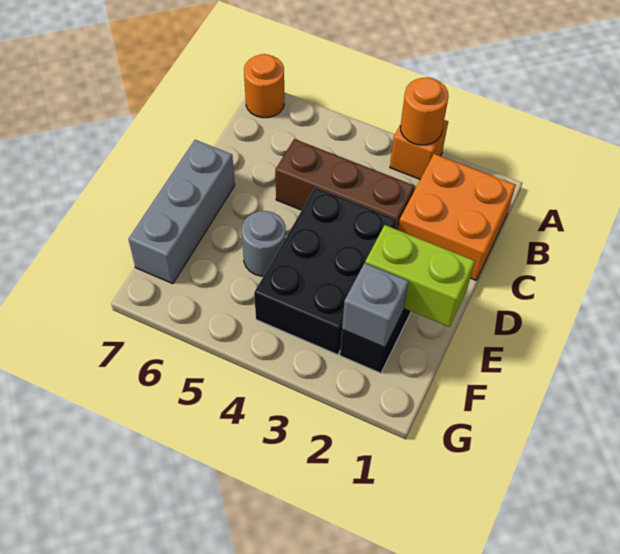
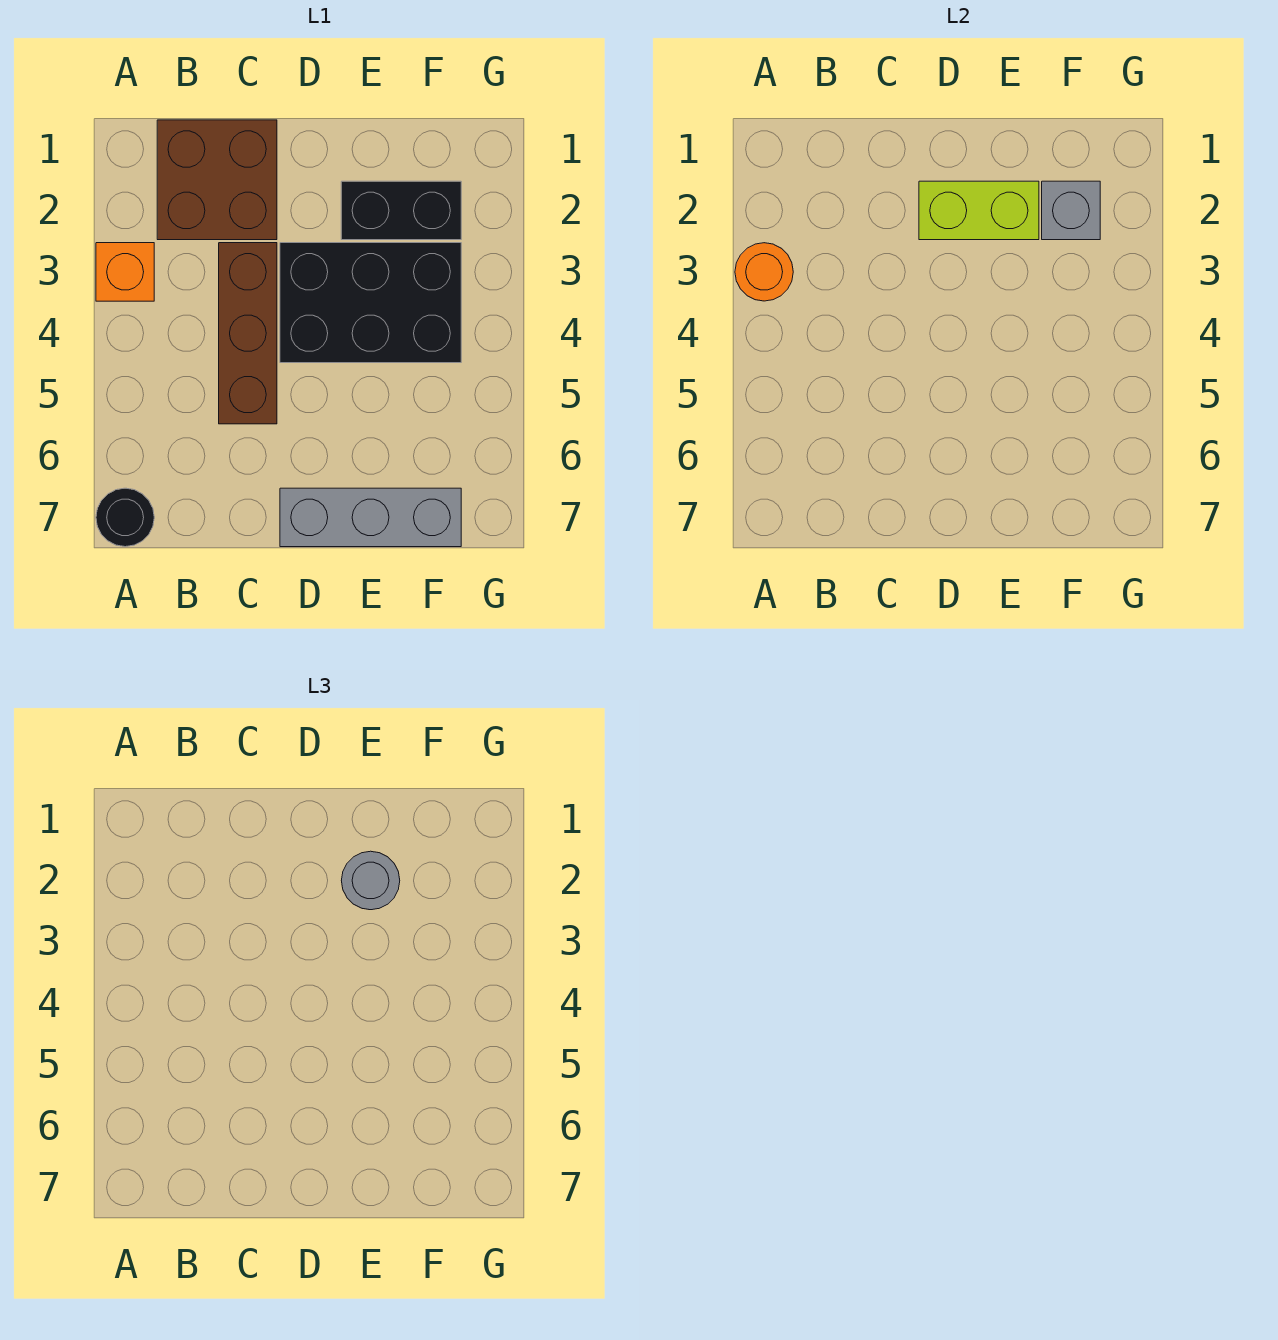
orange 1x1 round brick [244,54,284,118] -> black 1x1 round brick [96,488,154,547]
orange 2x2 brick [398,154,516,280] -> brown 2x2 brick [157,120,277,240]
lime 1x2 brick [365,225,475,327] -> lime 1x2 brick turned to [919,181,1039,240]
grey 1x1 round brick [242,211,286,276] -> grey 1x1 round brick moved to [341,851,400,910]

